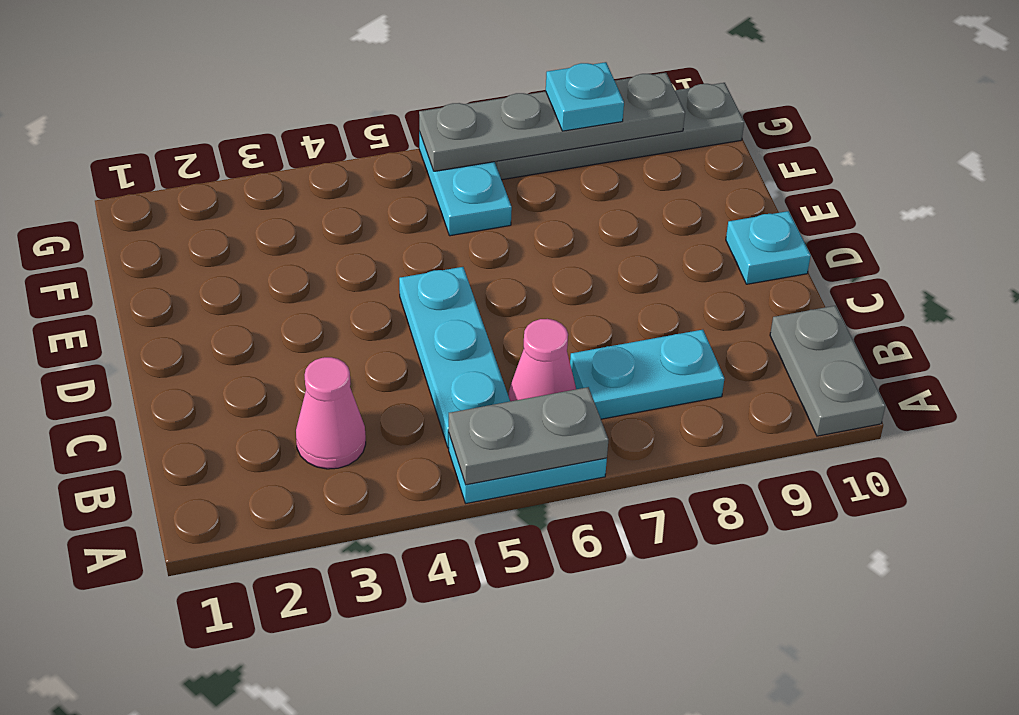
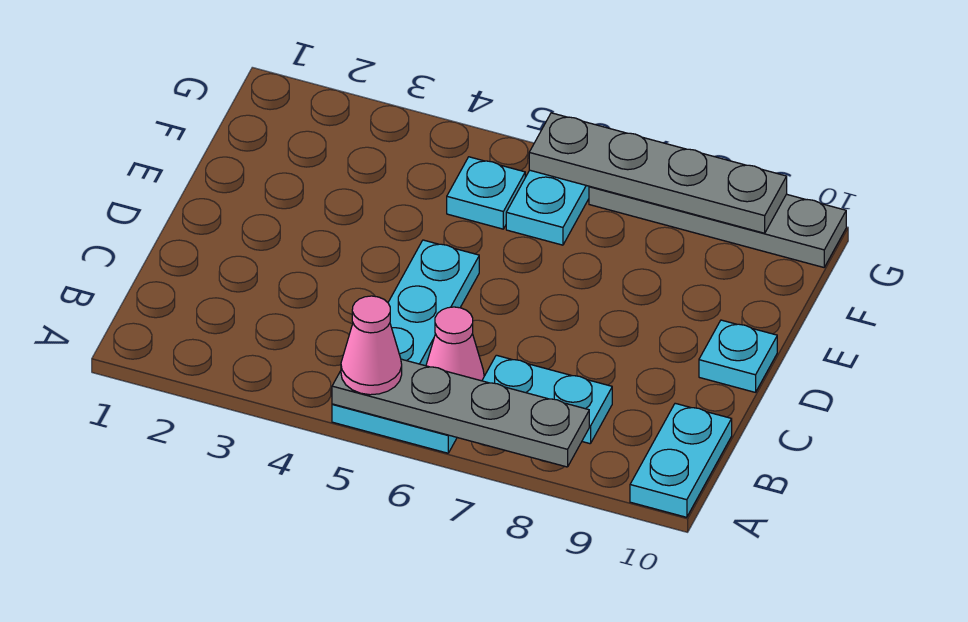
grey 1x2 plate [449,387,609,485] -> grey 1x4 plate [332,359,589,467]
grey 1x2 plate [770,306,885,436] -> cyan 1x2 plate [630,403,732,517]
pink 1x1 cone [296,357,366,469] -> pink 1x1 cone moved to [341,296,402,395]
cyan 1x1 plate [546,62,624,131] -> cyan 1x1 plate moved to [447,157,525,229]

